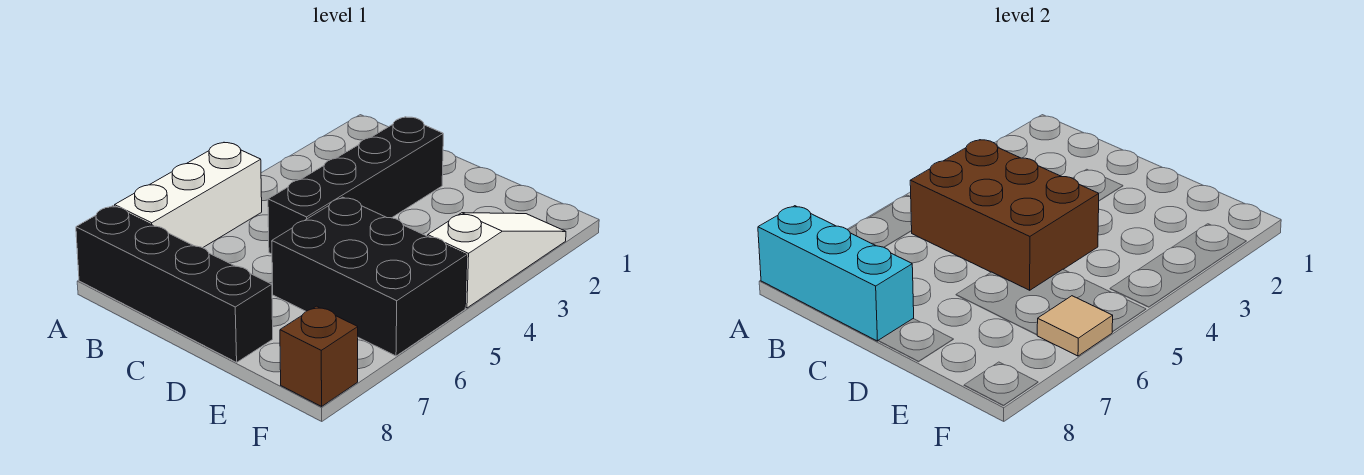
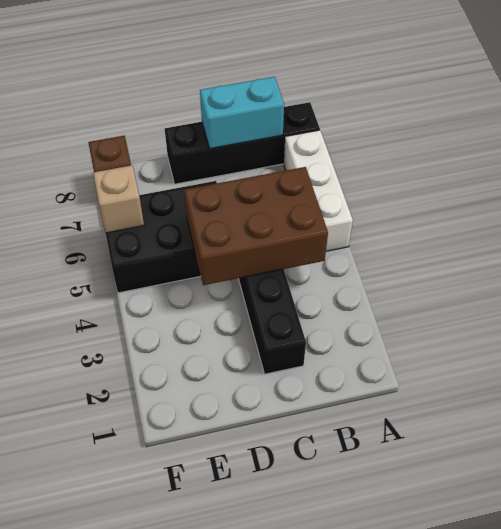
cyan 1x3 brick [758,206,914,341] -> cyan 1x2 brick [200,77,284,149]
white 1x3 slope [428,213,566,308] -> none
tan 1x1 tile [1037,296,1113,356] -> tan 1x1 brick [93,165,144,233]

